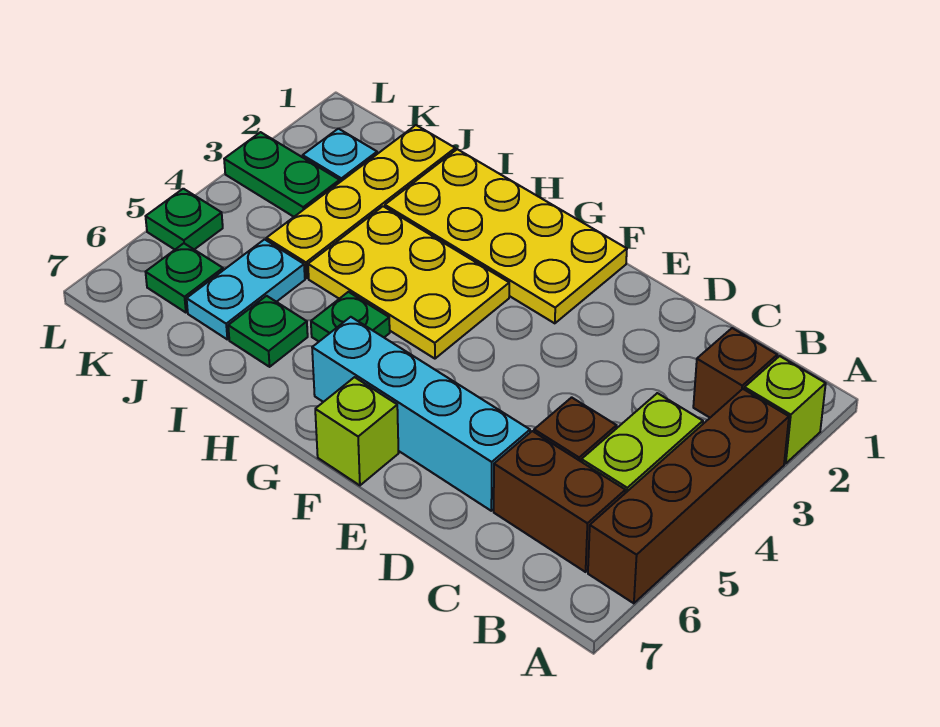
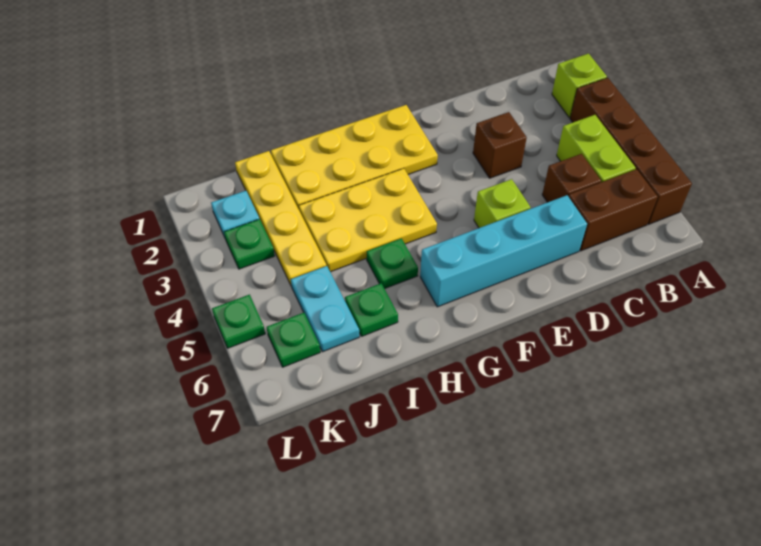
brown 1x1 brick [693,328,777,418] -> brown 1x1 brick moved to [473,112,527,178]
lime 1x1 brick [315,377,399,485] -> lime 1x1 brick moved to [474,179,530,228]
green 1x2 plate [224,132,340,217] -> green 1x1 plate [224,219,275,269]

